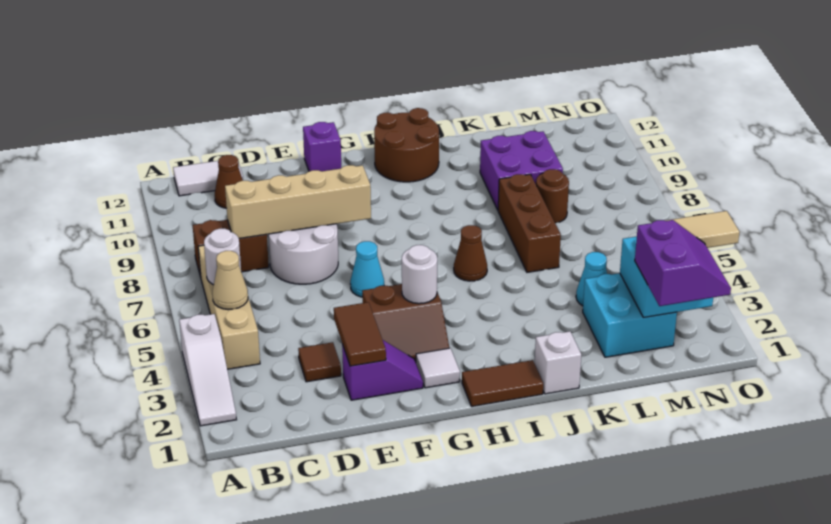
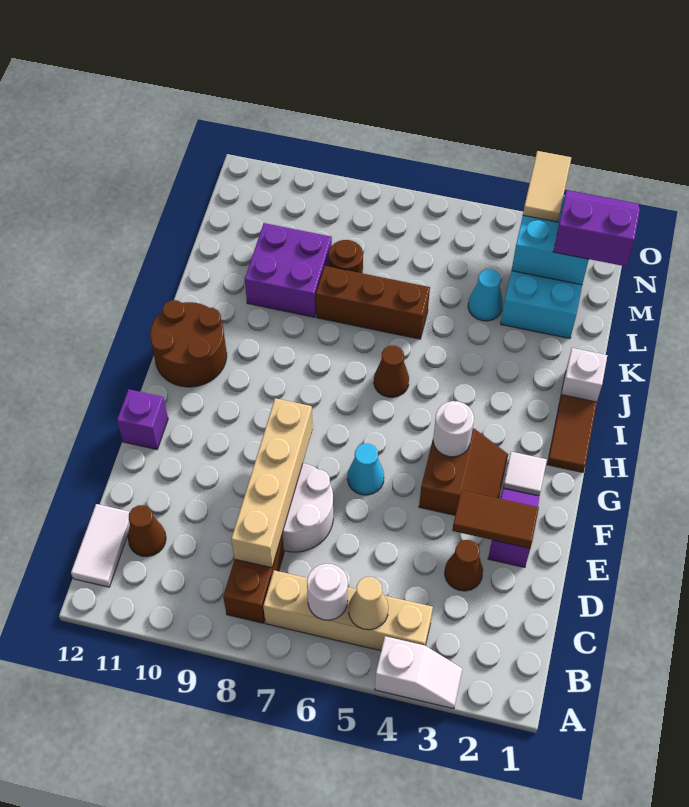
white 1x3 slope [179,314,236,426] -> white 1x2 slope [375,636,463,709]
brown 1x1 tile [298,342,341,382] -> brown 1x1 cone [445,540,483,591]

